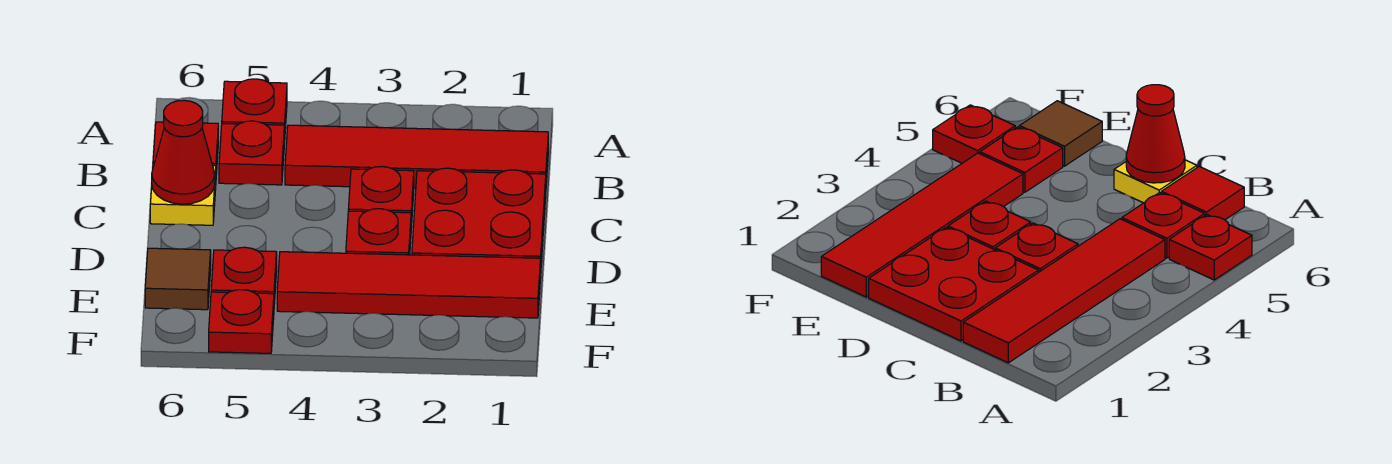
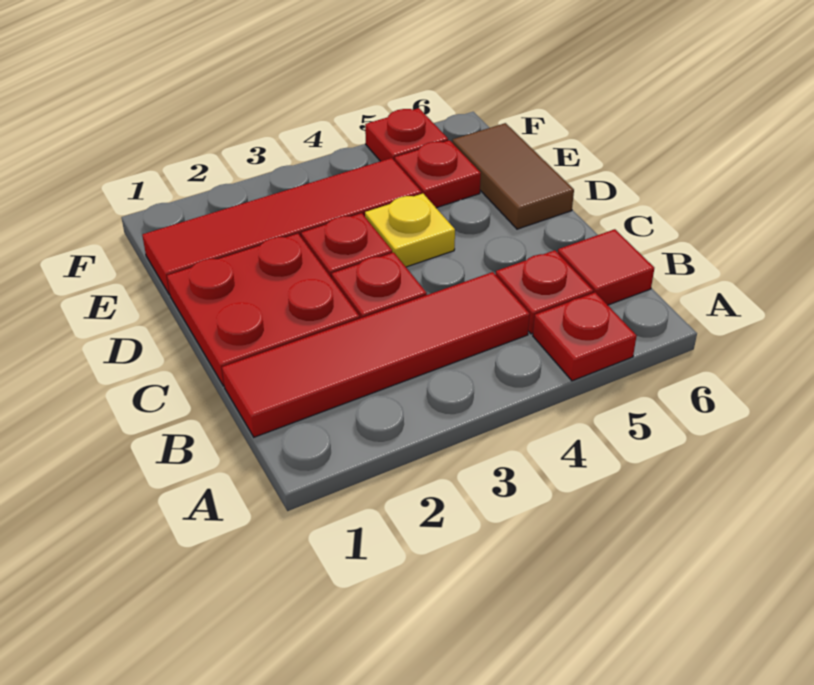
yellow 1x1 plate [150,164,216,225] -> yellow 1x1 plate moved to [365,194,455,267]
red 1x1 cone [152,100,215,204] -> none
brown 1x1 tile [145,248,211,310] -> brown 1x2 tile [452,123,574,229]

